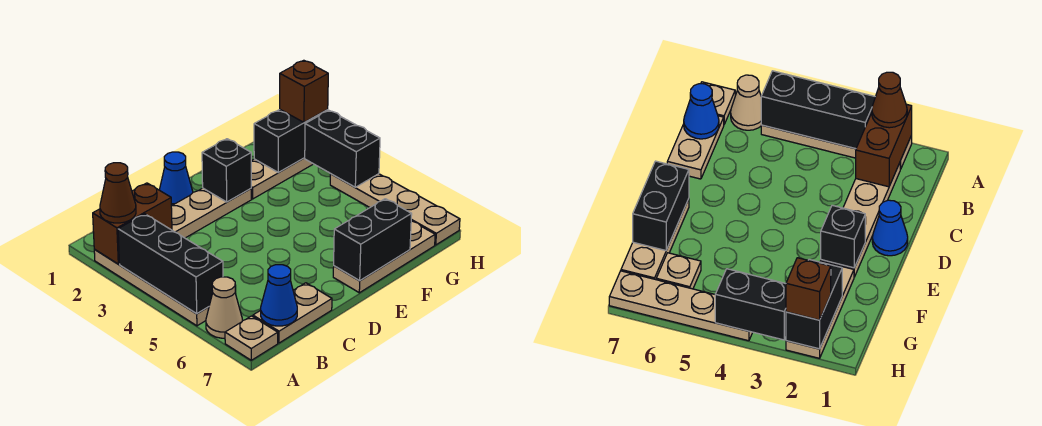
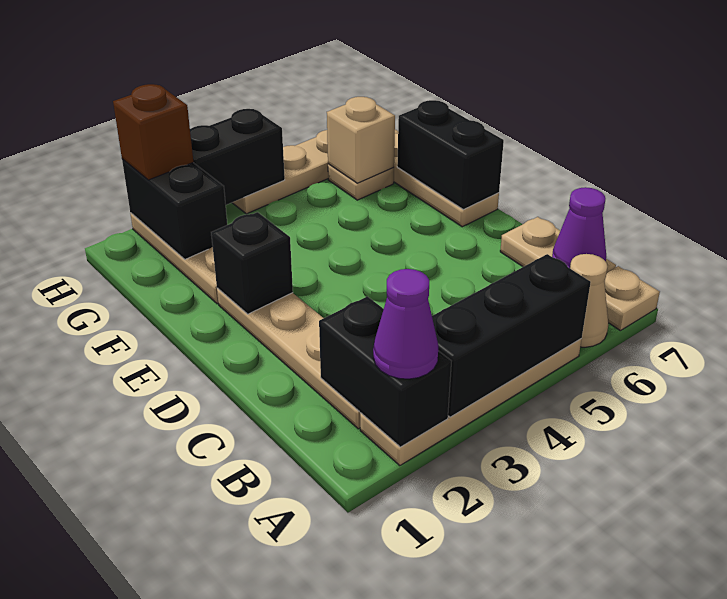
brown 1x2 brick [93,183,172,264] -> black 1x2 brick [319,296,451,447]
brown 1x1 cone [100,163,136,223] -> purple 1x1 cone [373,269,438,379]
blue 1x1 cone [261,265,297,326] -> purple 1x1 cone [552,187,606,268]
blue 1x1 cone [159,152,193,206] -> none
none -> tan 1x1 brick [327,97,395,183]

